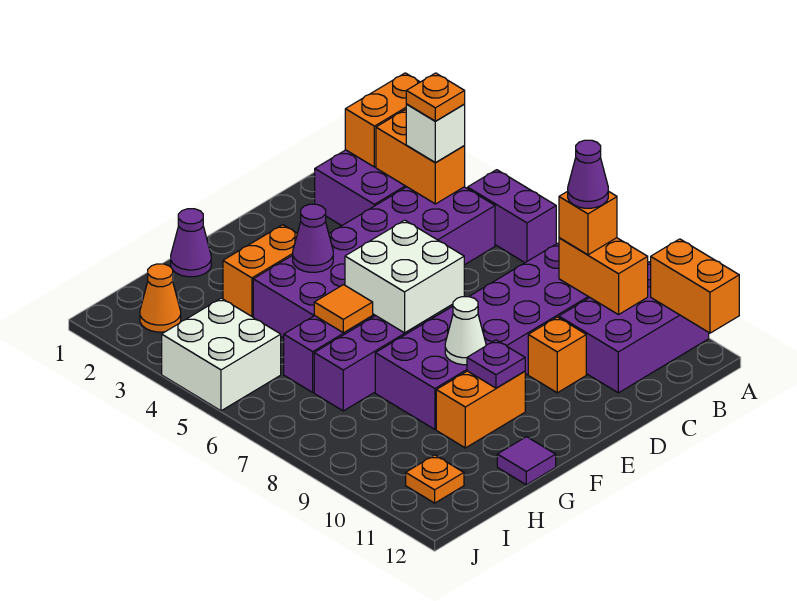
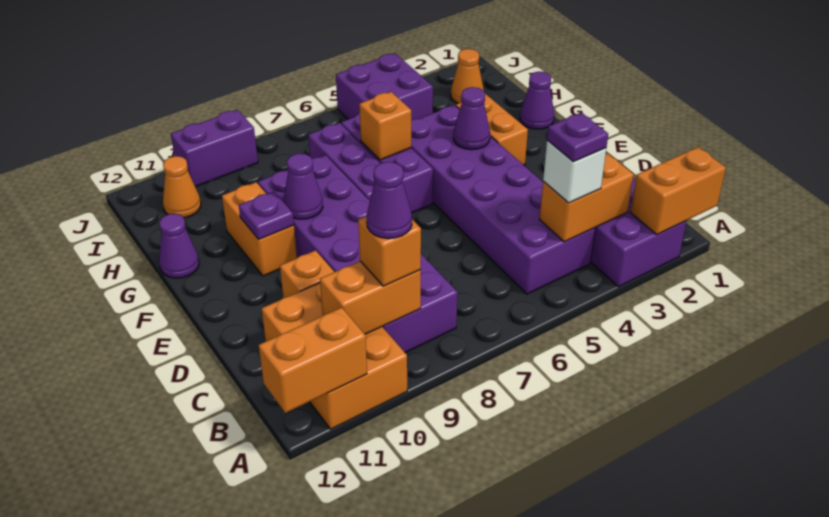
orange 1x2 brick [345,73,420,167] -> orange 1x2 brick turned to [631,147,726,235]
purple 1x2 brick [468,170,556,263] -> purple 1x2 brick moved to [171,110,258,187]
purple 2x3 brick [559,262,709,393] -> orange 2x3 brick [262,283,407,429]
orange 1x1 plate [406,73,465,121] -> purple 1x1 plate [547,113,608,162]
white 2x2 brick [345,220,464,333] -> none
white 1x1 cone [445,297,486,365] -> purple 1x1 cone [283,153,323,219]
orange 1x1 tile [314,285,373,333] -> orange 1x1 brick [359,92,411,160]
purple 1x1 tile [497,437,556,485] -> purple 1x1 cone [159,214,199,278]
white 2x2 brick [162,298,281,411] -> purple 2x2 brick [336,53,433,120]
orange 1x1 plate [406,455,464,503] -> orange 1x1 cone [163,156,201,218]

